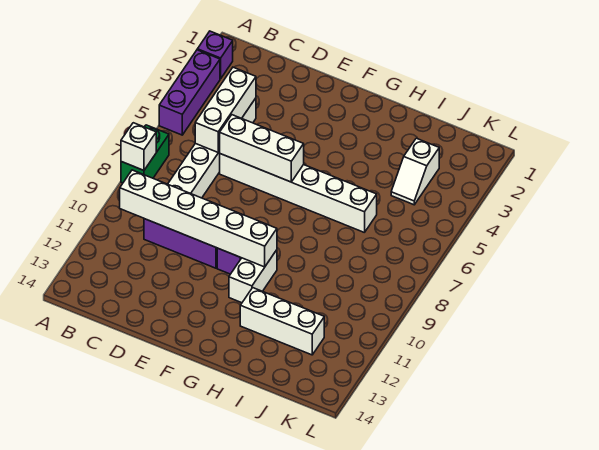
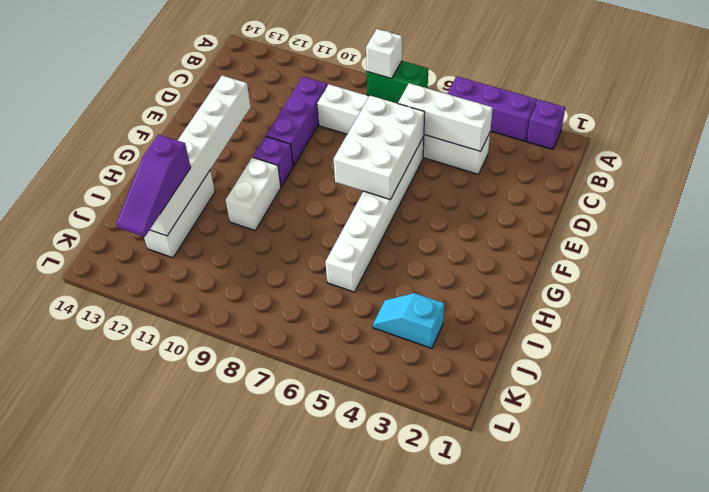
white 1x6 brick [120,170,277,267] -> white 1x6 brick moved to [150,76,251,236]
white 1x3 brick [220,115,304,182] -> white 2x3 brick [334,95,425,200]
white 1x2 brick [229,250,277,303] -> white 1x2 brick turned to [226,157,281,230]
none -> purple 1x3 slope [116,134,191,237]
white 1x2 slope [391,138,439,205] -> cyan 1x2 slope [373,293,444,348]

